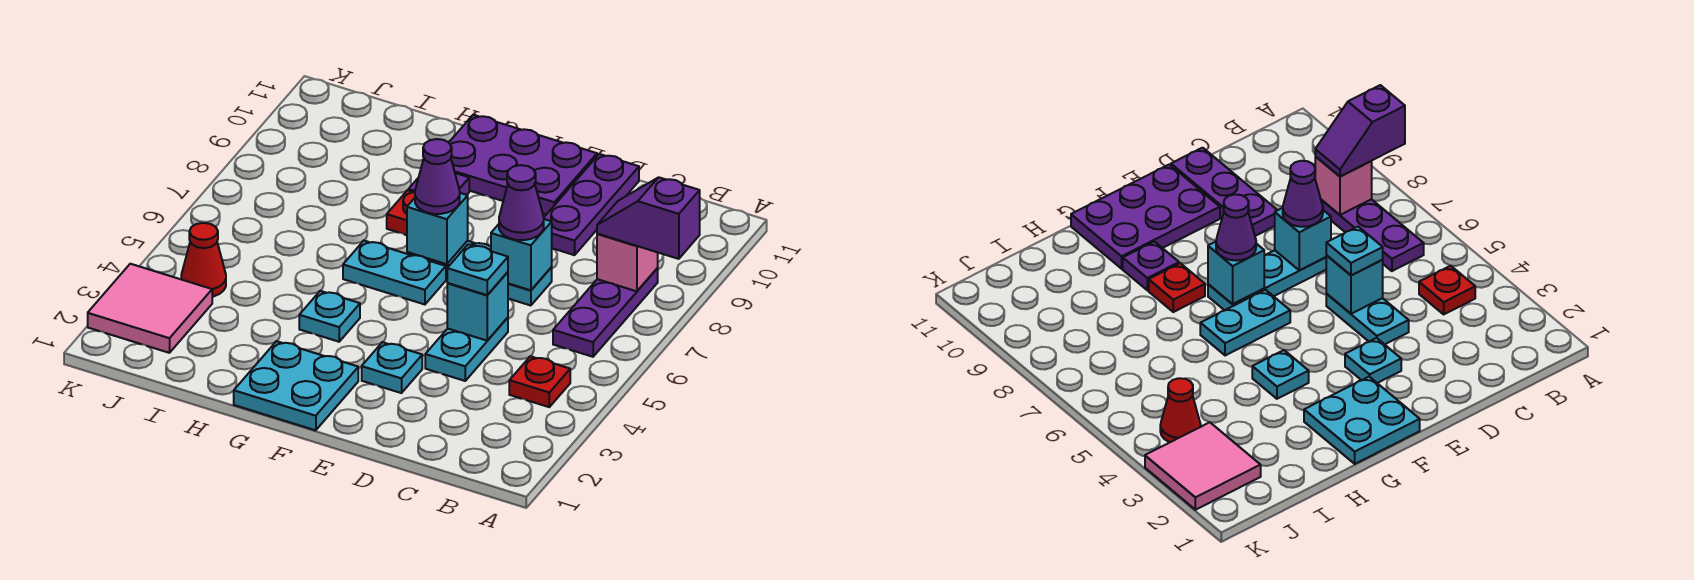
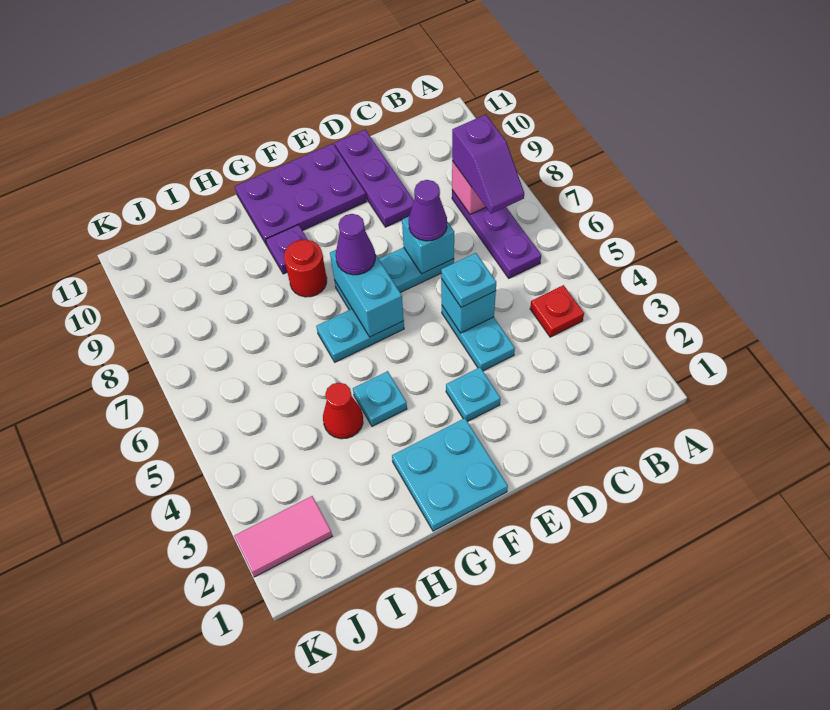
purple 1x2 slope [597,177,700,259] -> purple 1x2 slope turned to [452,115,524,214]
cyan 1x1 brick [407,193,468,264] -> cyan 1x2 brick [330,250,404,337]
red 1x1 plate [387,190,415,235] -> red 1x1 round brick [284,240,327,297]
pink 2x2 tile [88,264,212,353] -> pink 1x2 tile [234,496,332,577]
red 1x1 cone [181,223,226,297] -> red 1x1 cone moved to [323,383,363,439]

